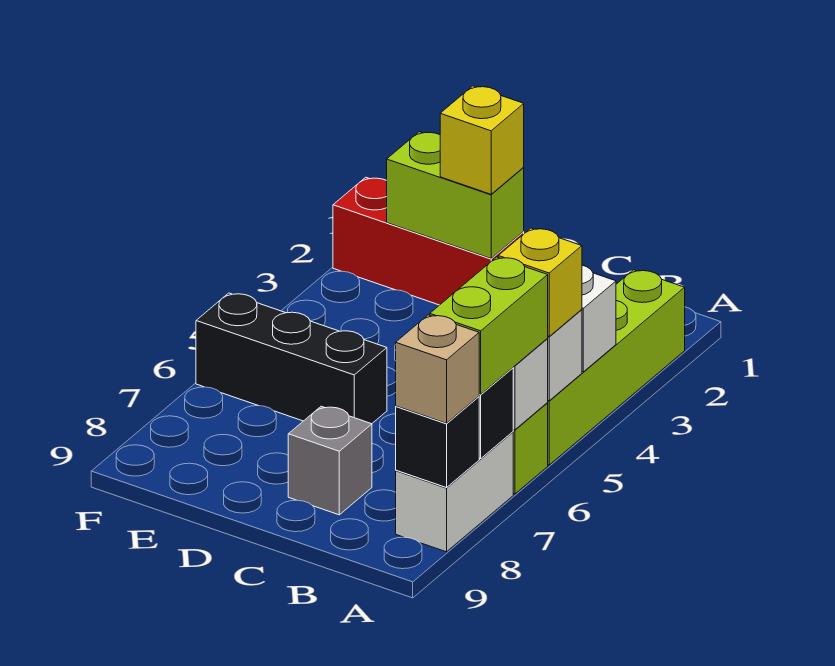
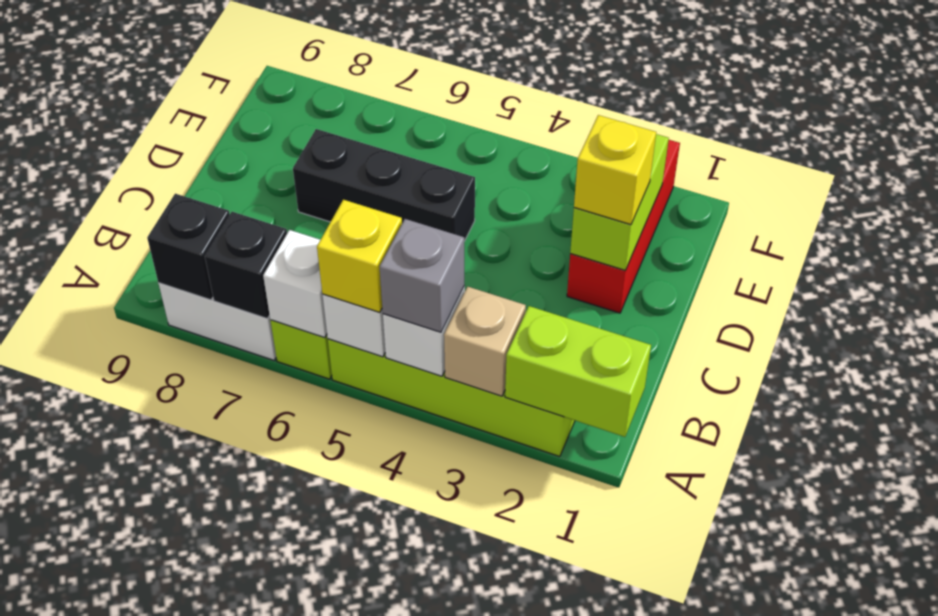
lime 1x2 brick [430,257,548,394] -> lime 1x2 brick moved to [505,306,651,437]
tan 1x1 brick [396,315,479,423] -> tan 1x1 brick moved to [444,287,526,396]
grey 1x1 brick [288,406,372,515] -> grey 1x1 brick moved to [379,219,465,332]
black 1x3 brick [196,293,387,424] -> black 1x3 brick turned to [293,129,475,241]

